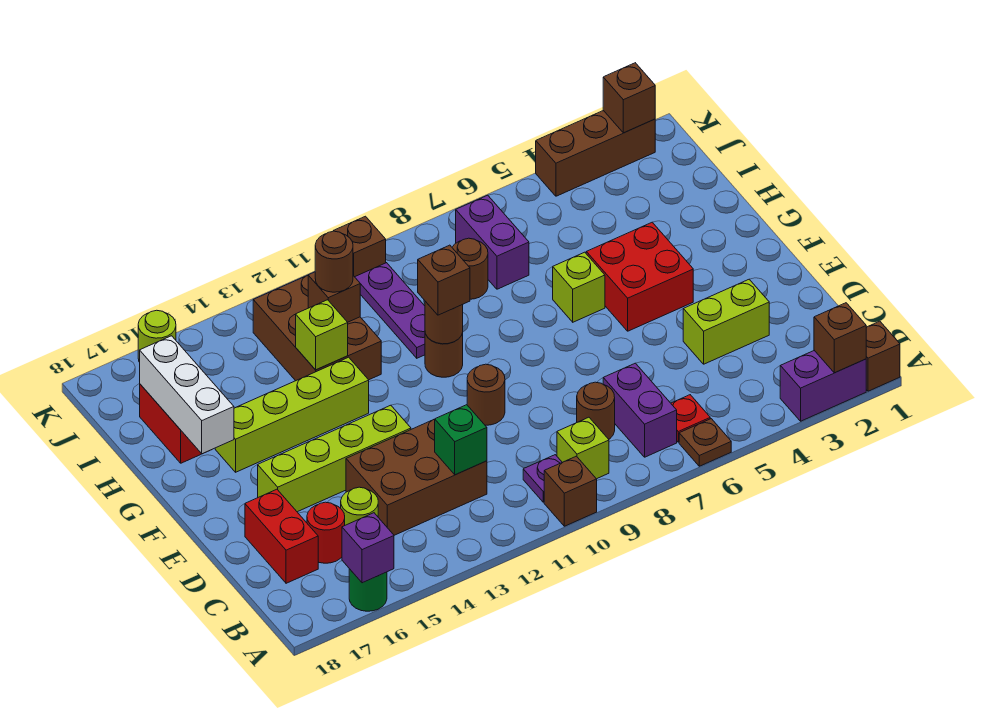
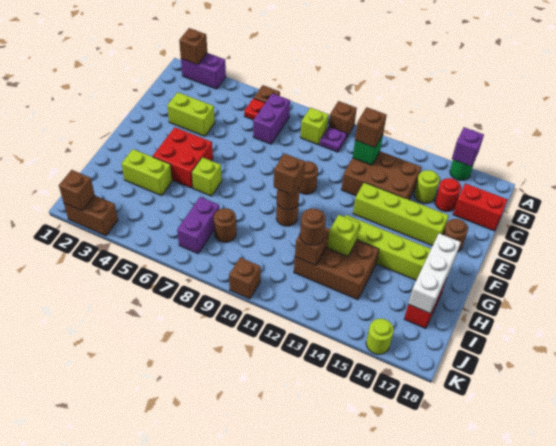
brown 1x1 brick [866,321,900,391] -> brown 1x1 brick moved to [355,107,387,148]
brown 1x1 round brick [577,382,615,439] -> brown 1x1 round brick moved to [443,219,468,251]
red 1x2 brick [245,489,318,583] -> red 1x2 brick turned to [453,183,508,231]
none -> lime 1x2 brick [121,149,172,196]
purple 1x3 plate [355,263,425,358] -> none
brown 2x3 brick [253,275,381,381] -> brown 2x3 brick turned to [294,227,379,300]
brown 1x3 brick [536,110,655,196] -> brown 1x2 brick [64,196,118,236]

